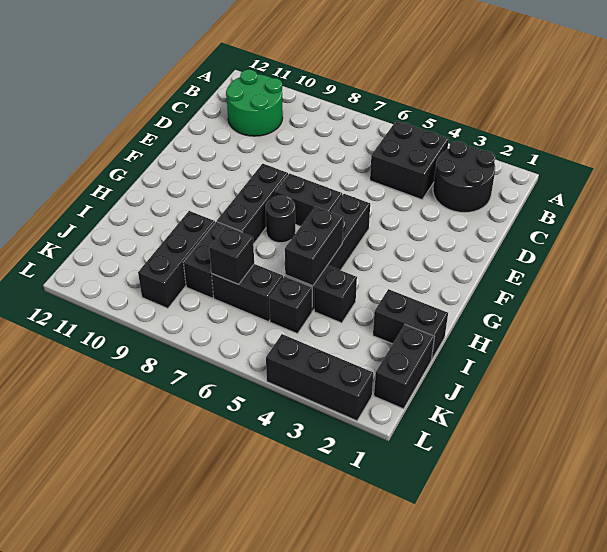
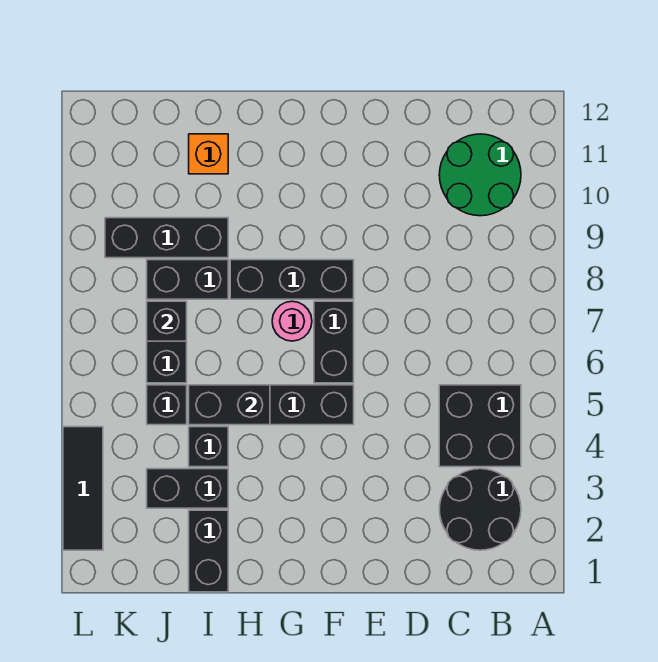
black 1x1 round brick [266,195,295,243] -> pink 1x1 round brick [272,301,312,341]
none -> orange 1x1 brick [189,134,228,174]
black 1x2 brick [374,325,434,409] -> black 1x2 brick moved to [147,469,228,508]
black 1x3 brick [266,334,373,421] -> black 1x3 tile [63,427,103,550]

